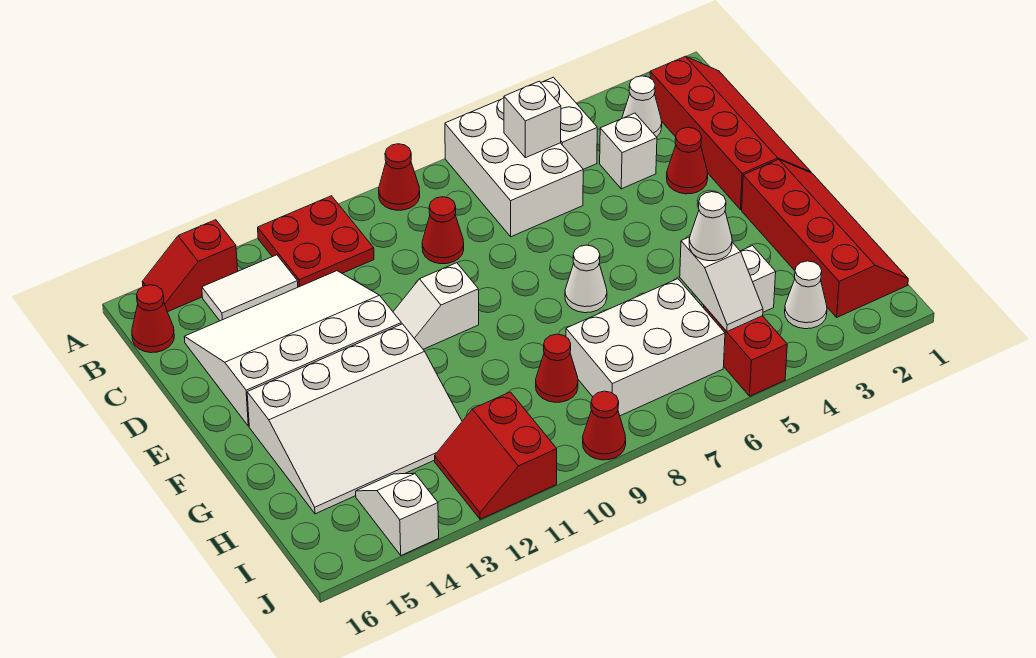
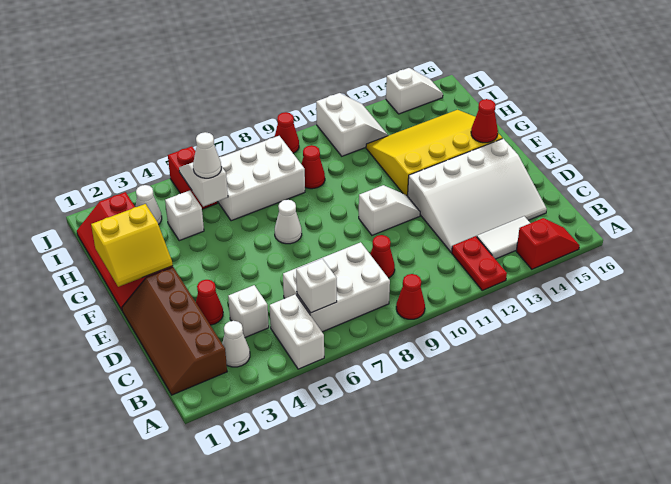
white 2x3 brick [445,98,583,237] -> white 2x3 brick turned to [283,242,390,332]
red 2x2 plate [258,196,374,287] -> red 1x2 plate [452,236,507,290]
red 2x4 slope [650,56,811,210] -> brown 2x4 slope [122,267,227,395]
red 1x1 cone [132,285,174,353] -> red 1x1 cone moved to [471,99,498,143]
none -> yellow 2x2 slope [91,204,173,287]
white 3x4 slope [247,324,462,514] -> yellow 3x4 slope [366,110,502,196]
red 2x2 slope [435,392,557,519] -> white 2x2 slope [316,93,388,156]
white 1x2 slope [356,473,439,555] -> white 1x2 slope turned to [386,68,443,114]

